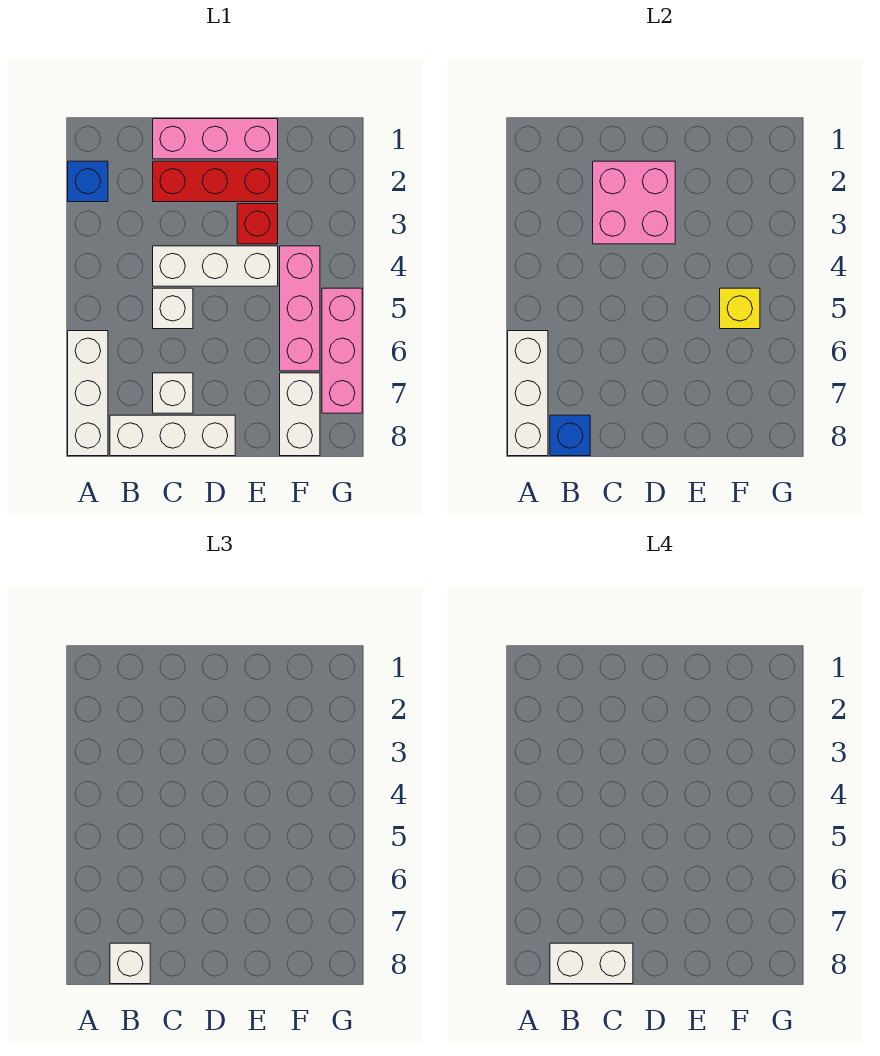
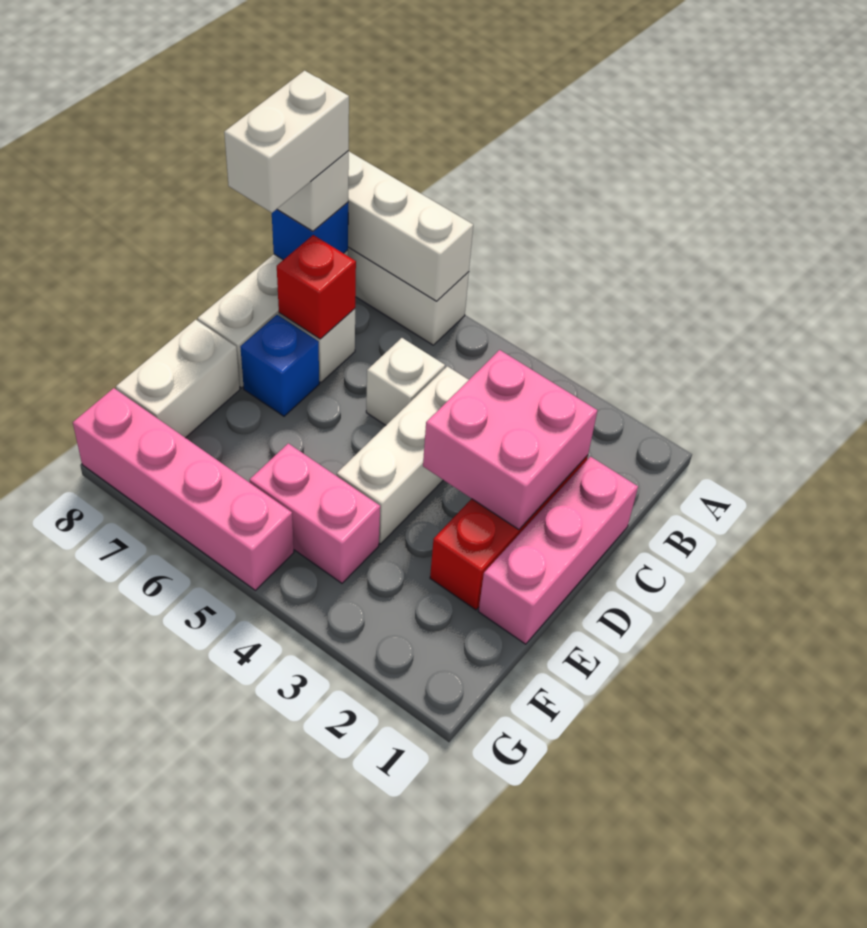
blue 1x1 brick [68,161,108,202] -> blue 1x1 brick moved to [240,315,319,416]
red 1x1 brick [237,204,278,244] -> red 1x1 brick moved to [277,235,356,339]
pink 1x3 brick [280,246,320,371] -> pink 1x2 brick [250,443,380,583]
yellow 1x1 brick [720,288,760,329] -> none
white 1x2 brick [280,373,320,456] -> white 1x2 brick turned to [116,320,240,438]
pink 1x3 brick [322,288,362,413] -> pink 1x4 brick [73,388,294,590]

